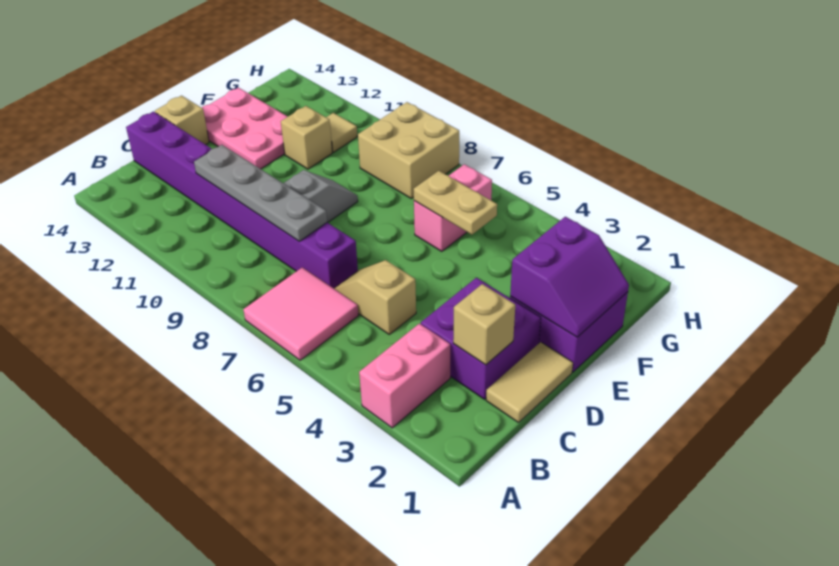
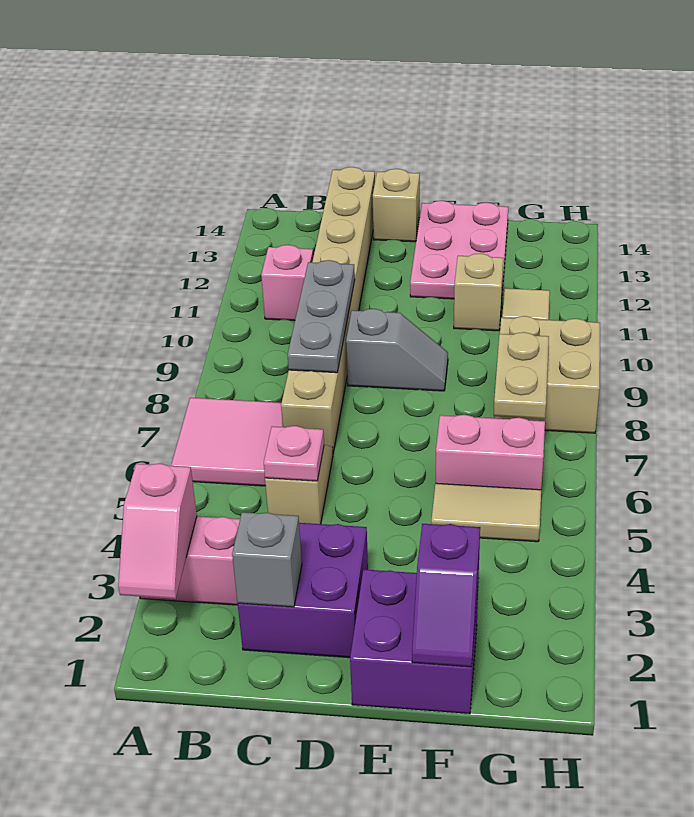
none -> pink 1x2 slope [118,464,197,599]
none -> pink 1x1 brick [261,245,313,321]
tan 1x2 tile [486,342,573,423] -> tan 1x2 tile moved to [431,483,541,542]
tan 1x1 brick [453,284,515,365] -> grey 1x1 brick [232,512,302,607]
none -> pink 1x1 plate [264,426,324,481]
purple 1x8 brick [126,111,358,288] -> tan 1x8 brick [281,167,375,453]
grey 1x4 plate [194,145,327,241] -> grey 1x3 plate [288,260,355,373]
purple 2x2 slope [510,217,629,337] -> purple 1x2 slope [412,524,480,667]
tan 1x2 plate [414,171,497,235] -> tan 1x2 plate moved to [494,332,549,419]

